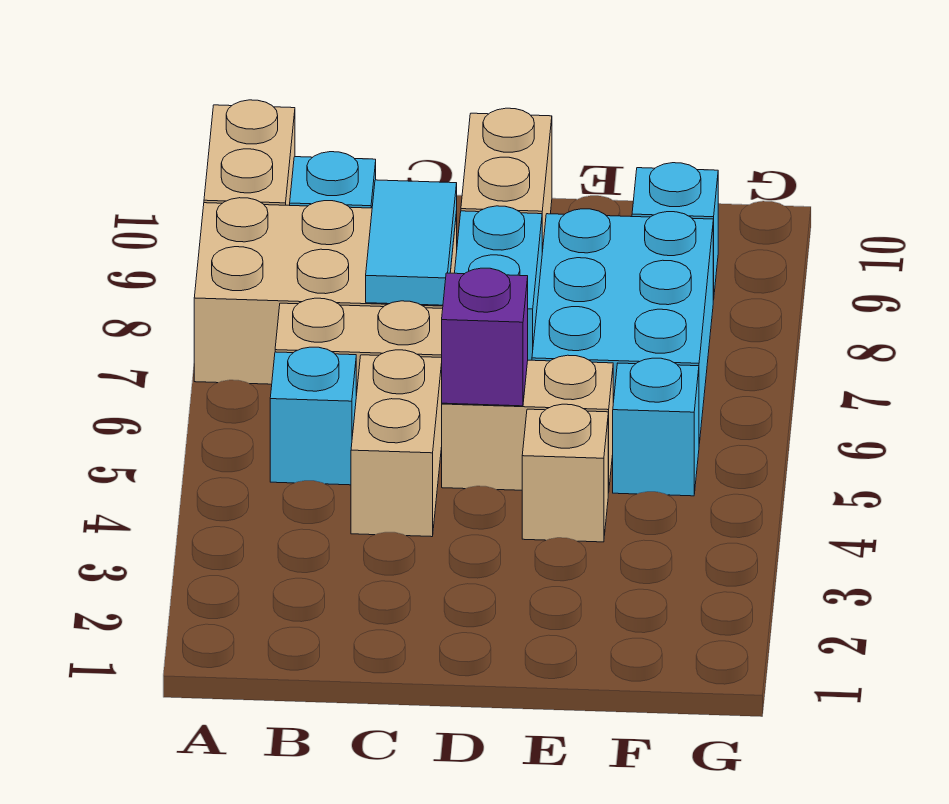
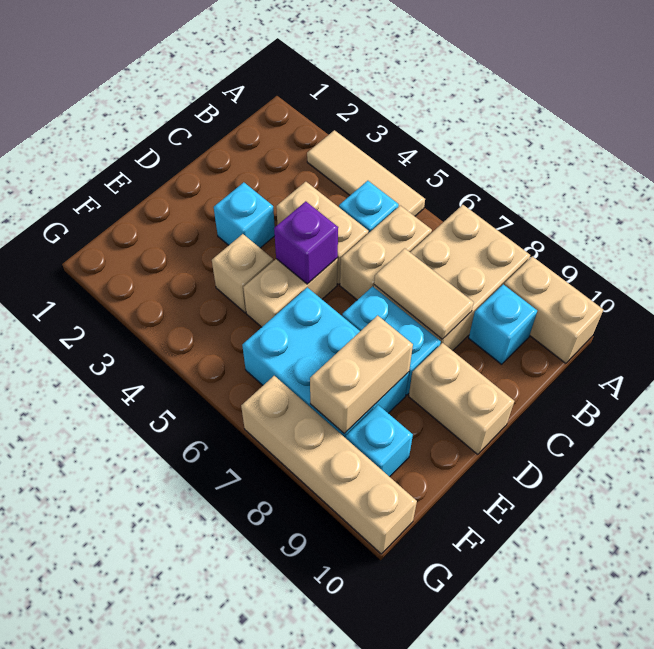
none -> tan 1x3 tile [307,130,425,216]
cyan 1x2 tile [366,180,457,305] -> tan 1x2 tile [374,248,474,339]
none -> tan 1x2 brick [310,315,413,434]
cyan 1x1 brick [613,358,699,496] -> cyan 1x1 brick moved to [214,182,275,248]
none -> tan 1x4 brick [241,376,417,554]

